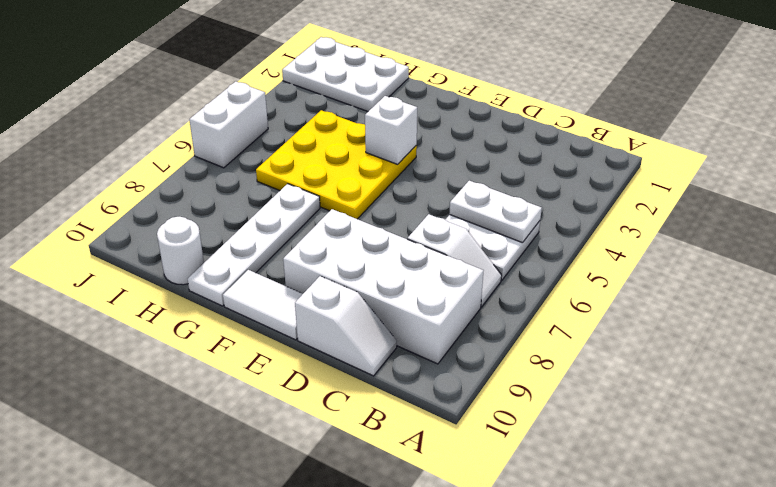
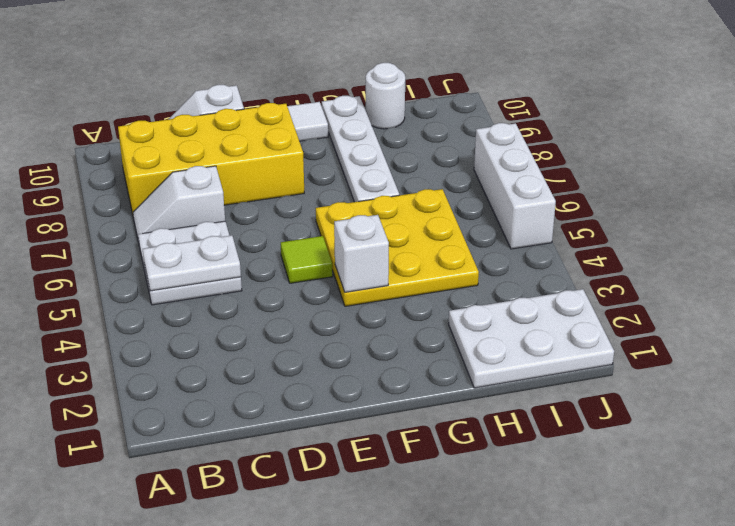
white 2x4 brick [283,209,483,364] -> yellow 2x4 brick [118,103,304,214]
none -> lime 1x1 tile [281,236,333,283]
white 1x2 brick [189,82,268,168] -> white 1x3 brick [474,123,556,249]

